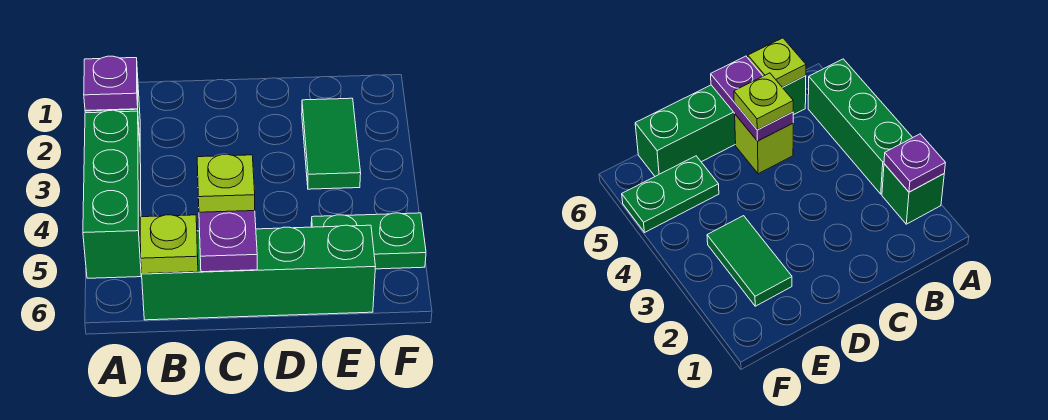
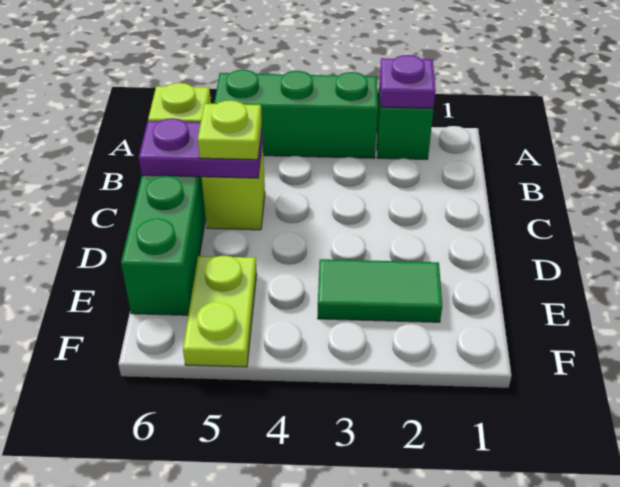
green 1x2 plate [311,213,426,269] -> lime 1x2 plate [183,256,257,367]

